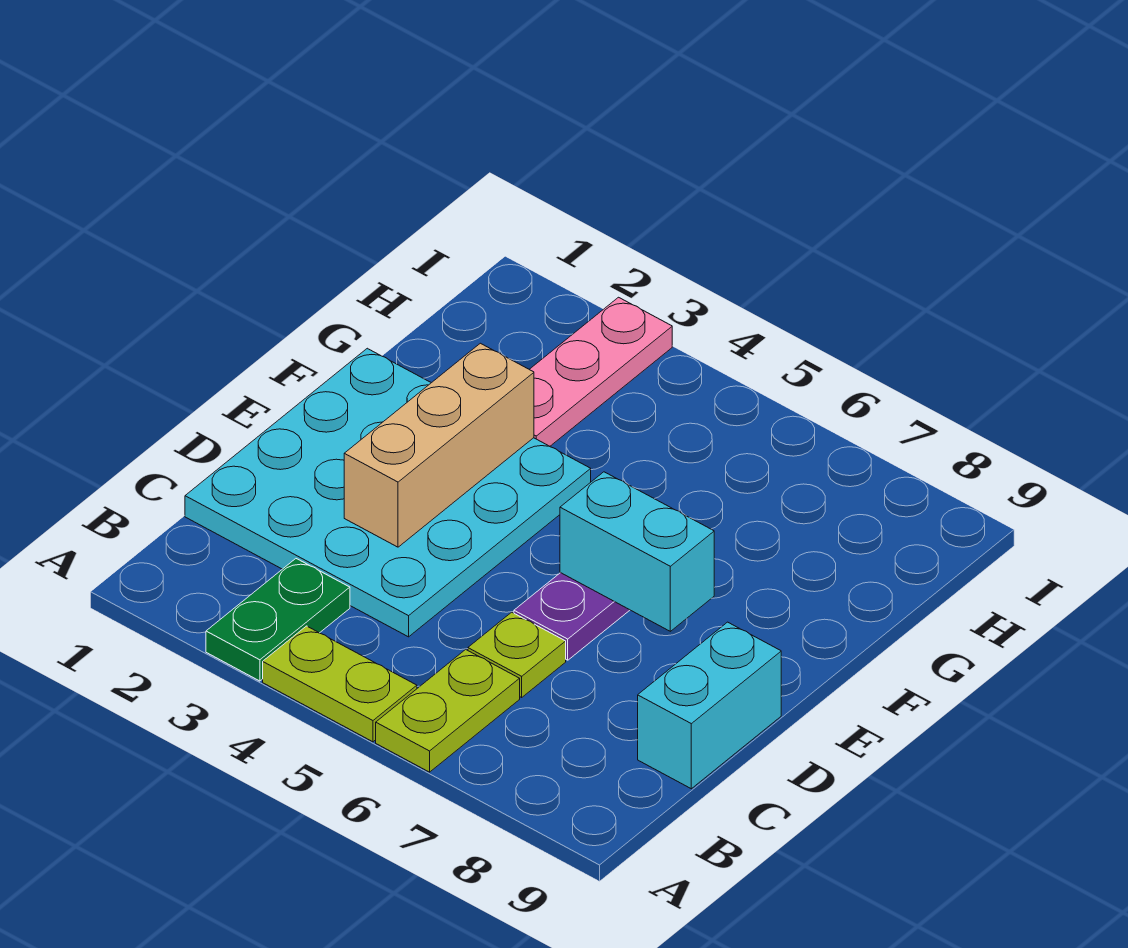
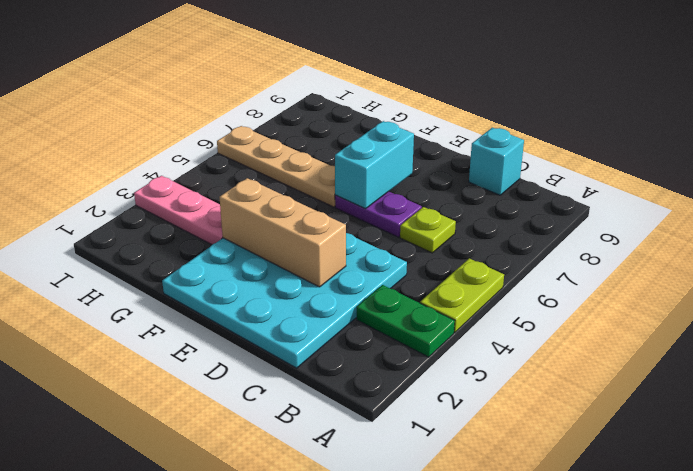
lime 1x2 plate [376,650,520,772] -> none
cyan 1x2 brick [638,622,781,789] -> cyan 1x1 brick [469,128,524,195]
none -> tan 1x4 plate [217,126,335,207]

